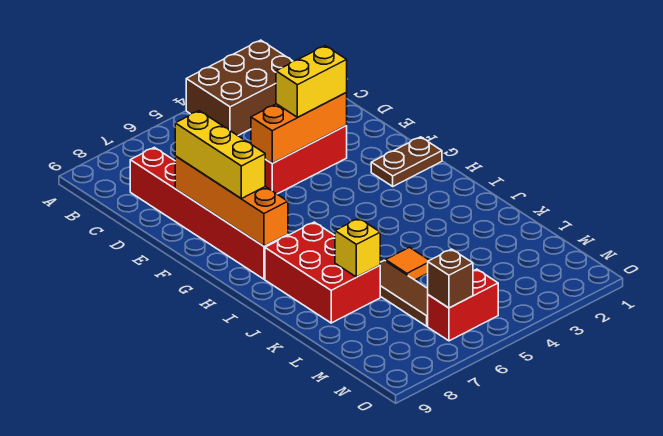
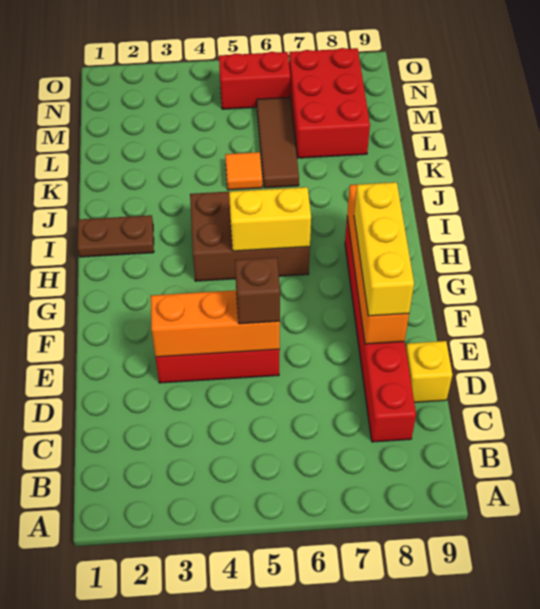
brown 2x3 brick [186,40,292,135] -> brown 2x3 brick moved to [190,187,310,281]
yellow 1x2 brick [276,46,347,117] -> yellow 1x2 brick moved to [229,187,311,251]
brown 1x2 plate [371,137,442,186] -> brown 1x2 plate moved to [78,215,154,257]
red 2x3 brick [265,222,380,323] -> red 2x3 brick moved to [289,48,370,158]
yellow 1x1 brick [335,219,380,277] -> yellow 1x1 brick moved to [406,341,452,402]
brown 1x1 brick [428,249,473,308] -> brown 1x1 brick moved to [235,257,280,324]

